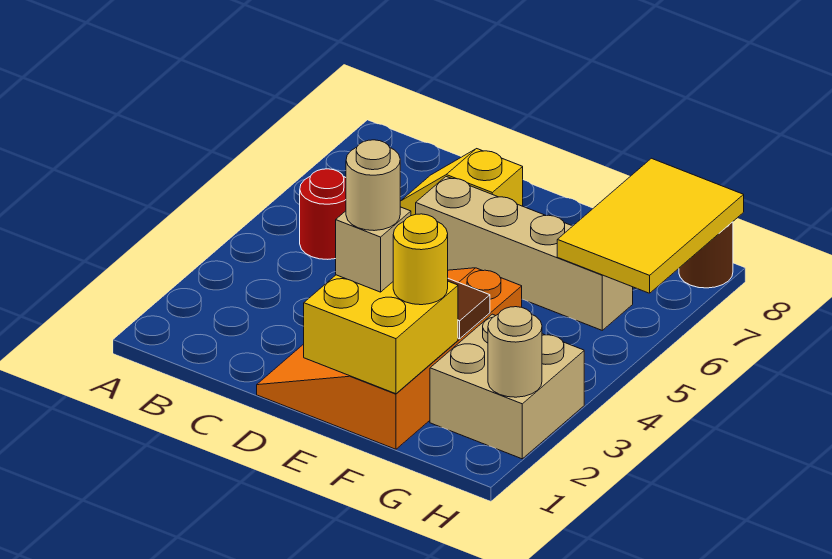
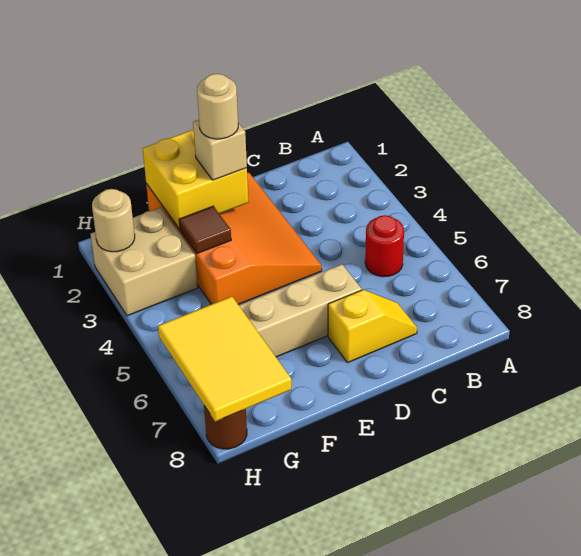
yellow 1x1 round brick [393,214,448,305] -> none

